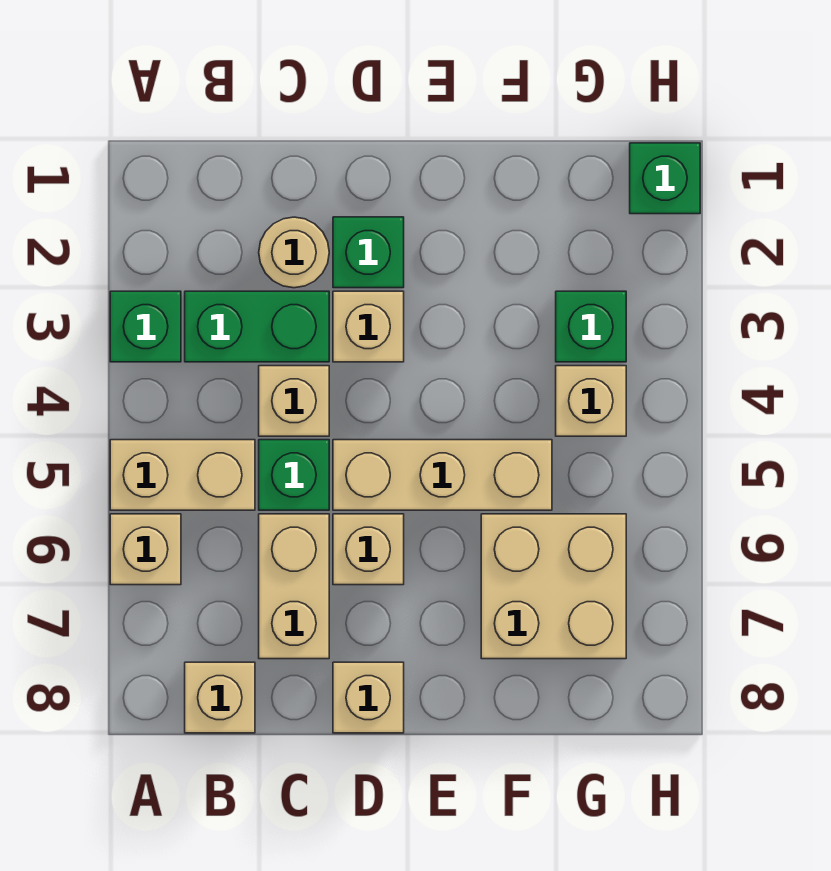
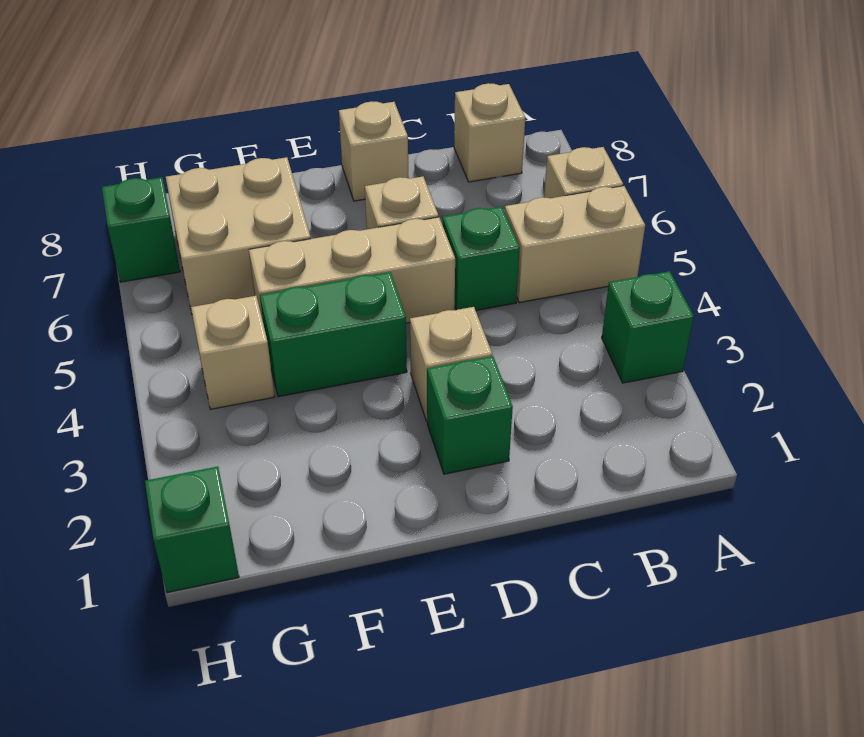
green 1x2 brick [185,291,329,362] -> green 1x2 brick moved to [260,272,407,397]
tan 1x1 round brick [259,217,329,288] -> none
tan 1x1 brick [259,366,329,436] -> none
tan 1x2 brick [259,514,329,659] -> none
green 1x1 brick [556,291,626,362] -> green 1x1 brick moved to [102,177,180,282]

